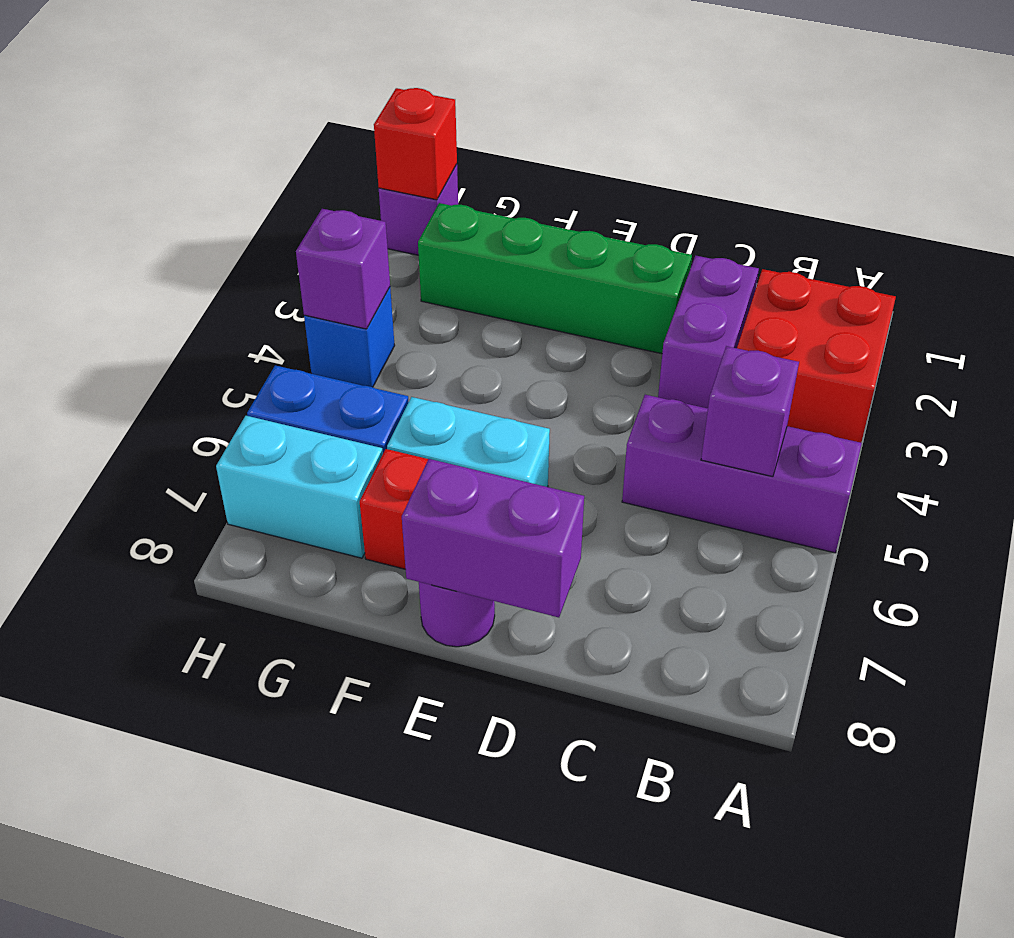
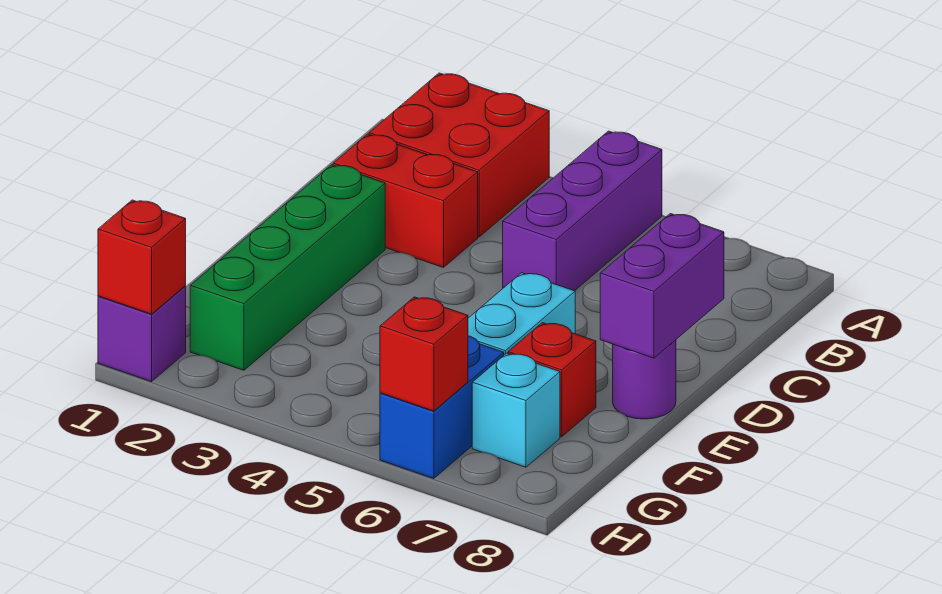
purple 1x1 brick [701,346,799,477] -> none
purple 1x2 brick [658,256,759,408] -> red 1x2 brick [333,134,478,268]
cyan 1x2 brick [216,416,383,558] -> cyan 1x1 brick [472,353,560,467]
blue 1x1 brick [304,287,395,387] -> none
purple 1x1 brick [296,209,390,329] -> none
none -> red 1x1 brick [380,297,468,411]

